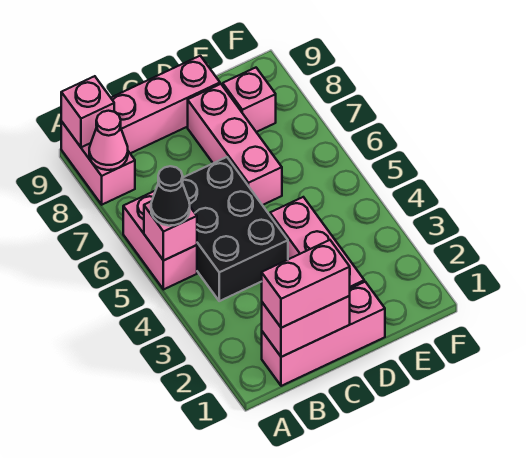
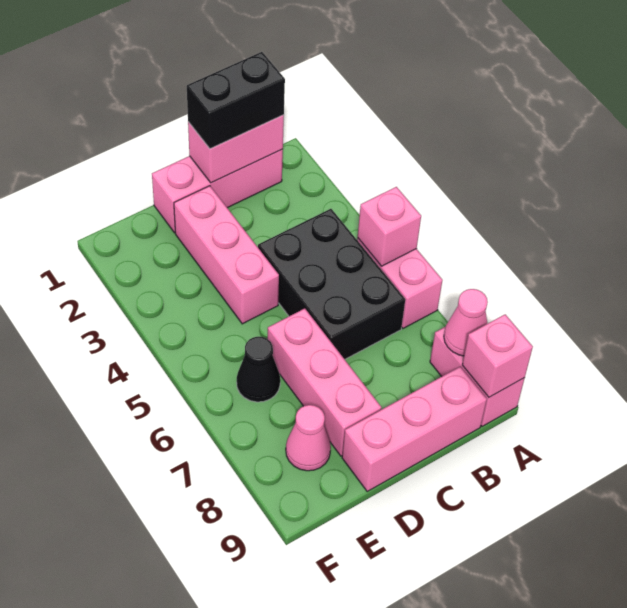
black 1x1 cone [151,166,190,226] -> black 1x1 cone moved to [237,337,280,402]
pink 1x2 brick [262,240,350,328] -> black 1x2 brick [187,52,285,149]
pink 1x1 brick [223,68,276,132] -> pink 1x1 cone [286,405,331,471]

